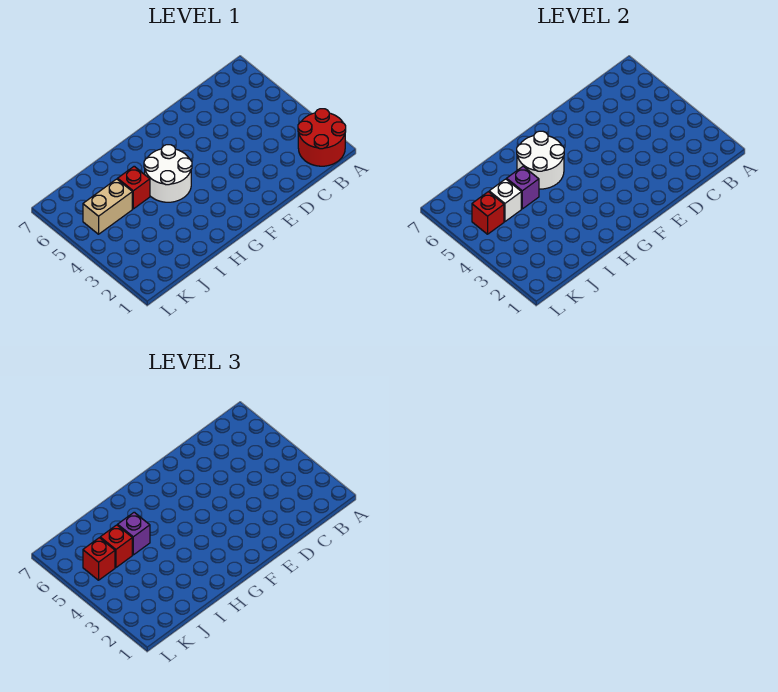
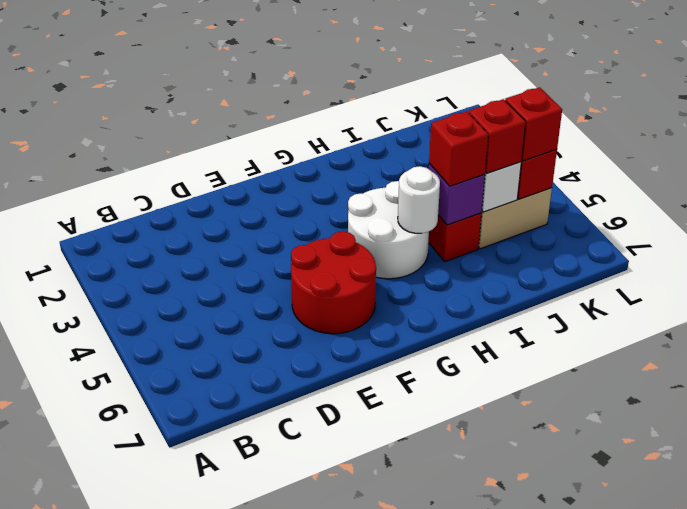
red 2x2 round brick [298,109,346,166] -> red 2x2 round brick moved to [291,231,376,334]
white 2x2 round brick [517,131,564,189] -> white 1x1 round brick [398,166,440,233]
purple 1x1 brick [118,512,150,555] -> red 1x1 brick [429,111,488,186]

